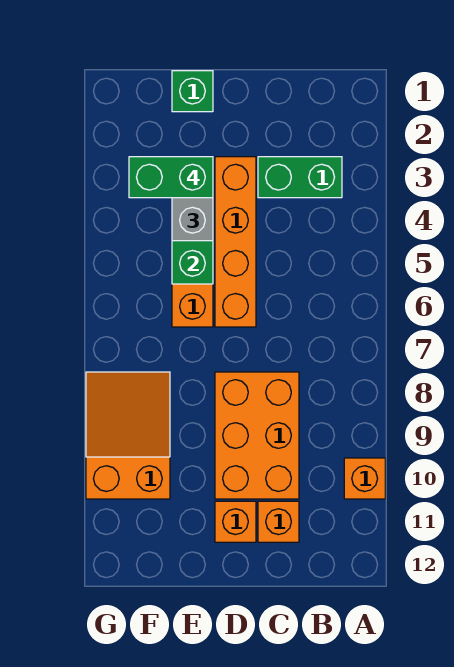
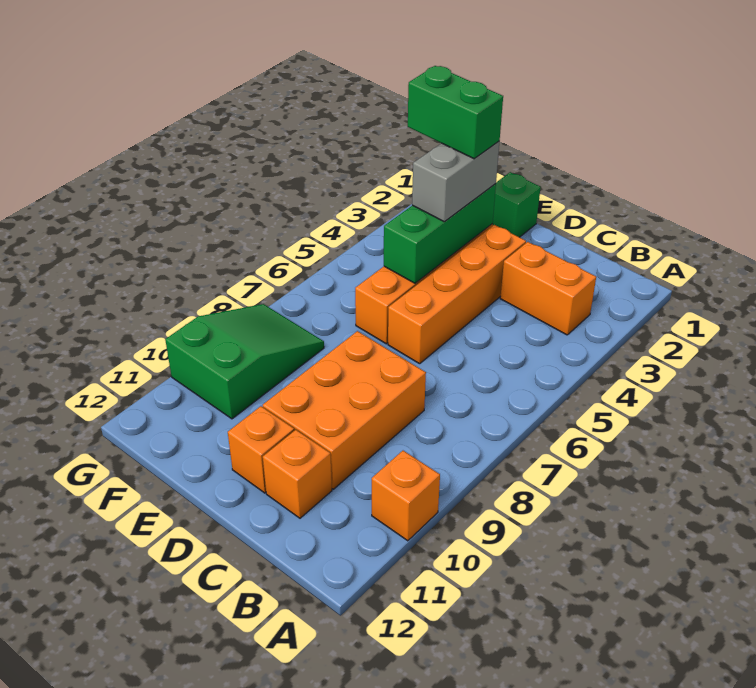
green 1x2 brick [258,157,342,198] -> orange 1x2 brick [500,242,596,335]
orange 2x3 slope [86,372,170,499] -> green 2x3 slope [165,304,324,419]

